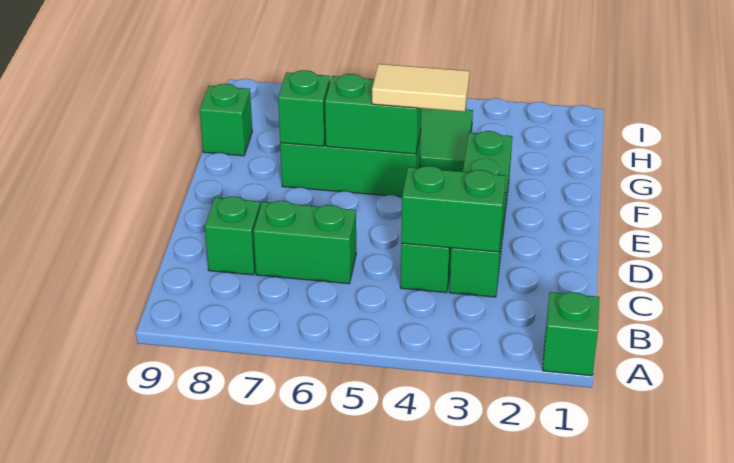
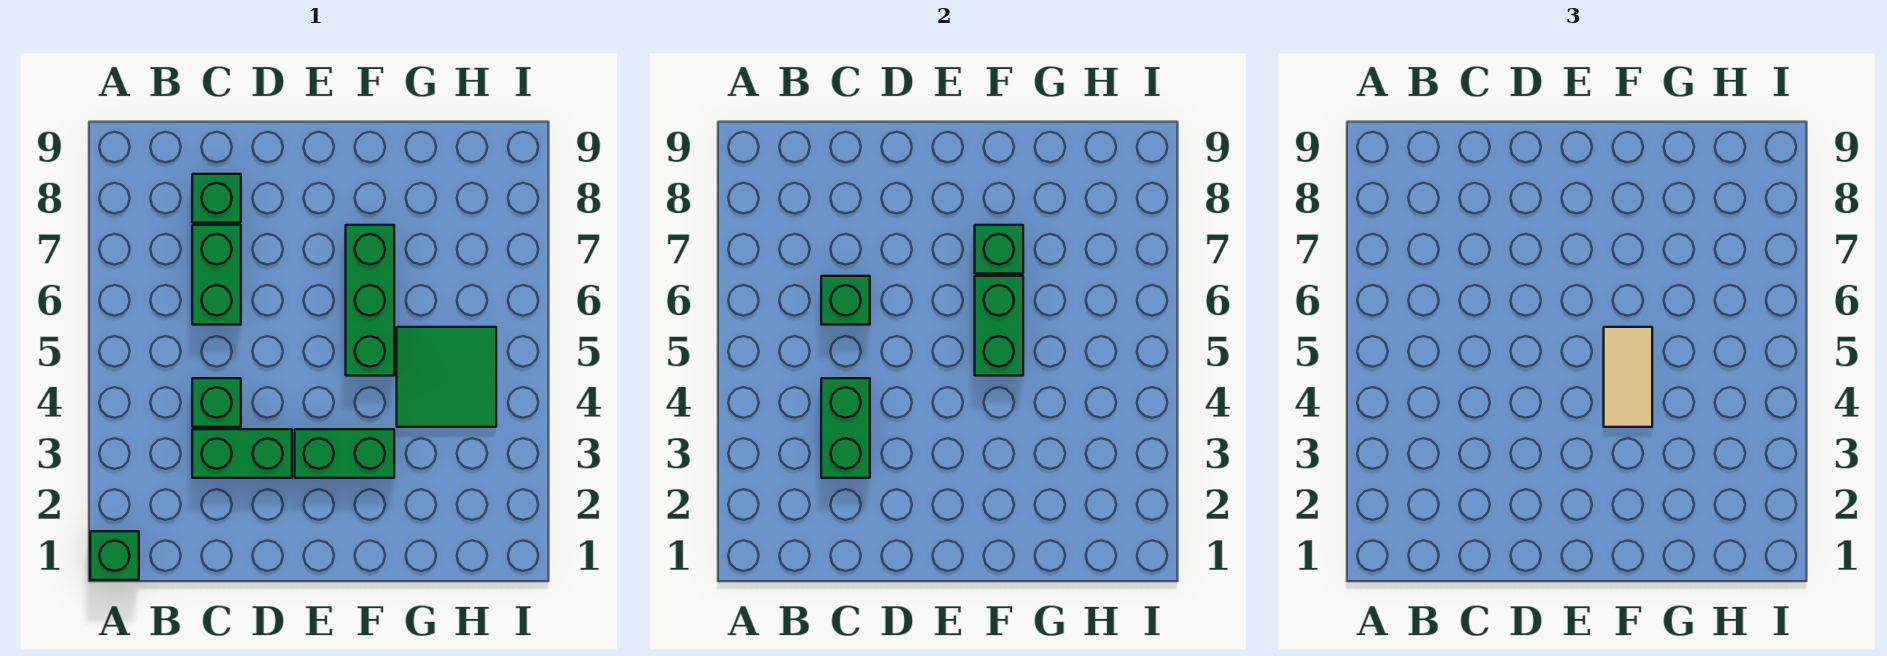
green 1x1 brick [200,84,252,156] -> green 1x1 brick moved to [821,276,870,325]

